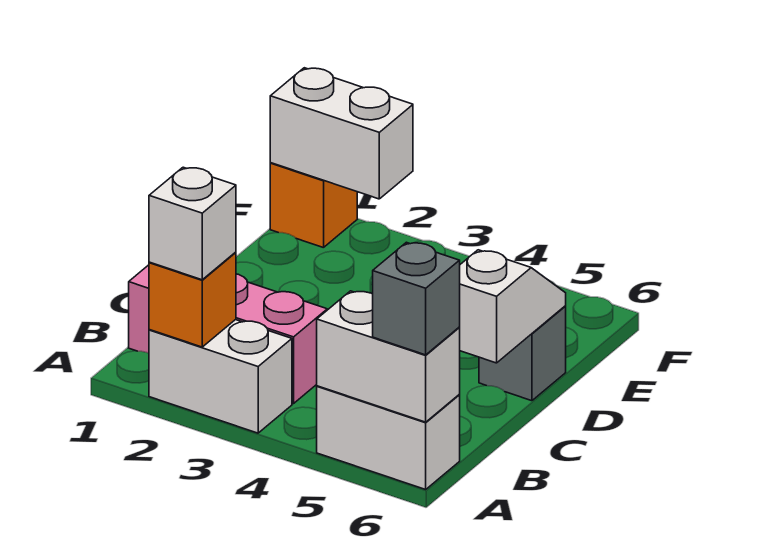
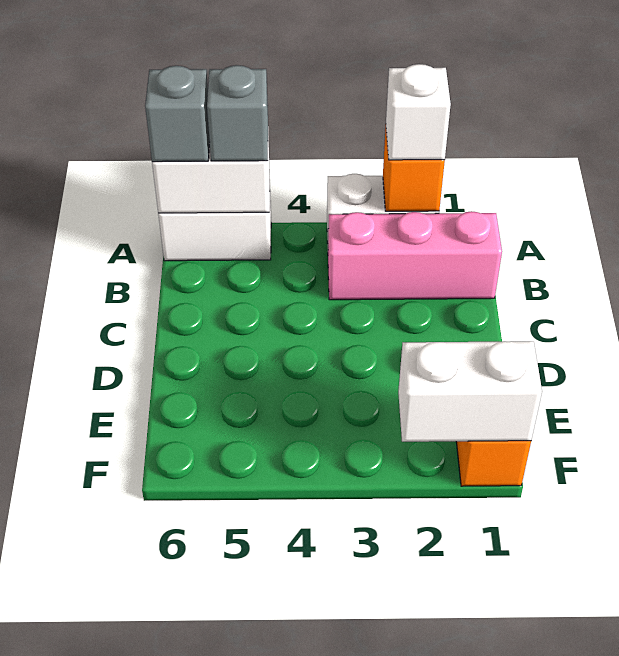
white 1x2 slope [459,250,566,363] -> none
grey 1x1 brick [479,306,566,401] -> grey 1x1 brick moved to [207,65,268,161]

